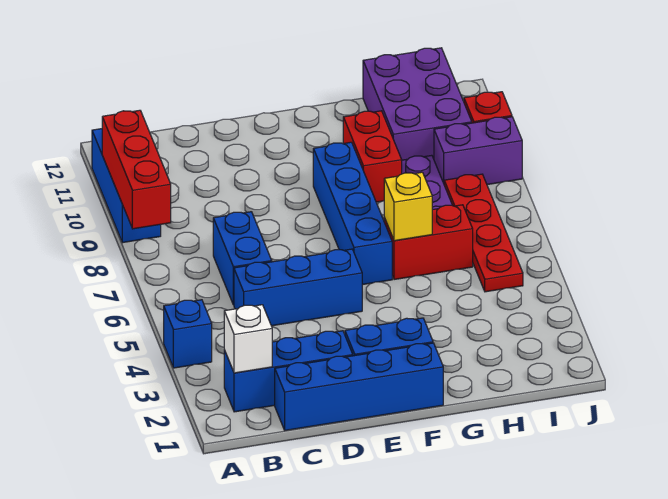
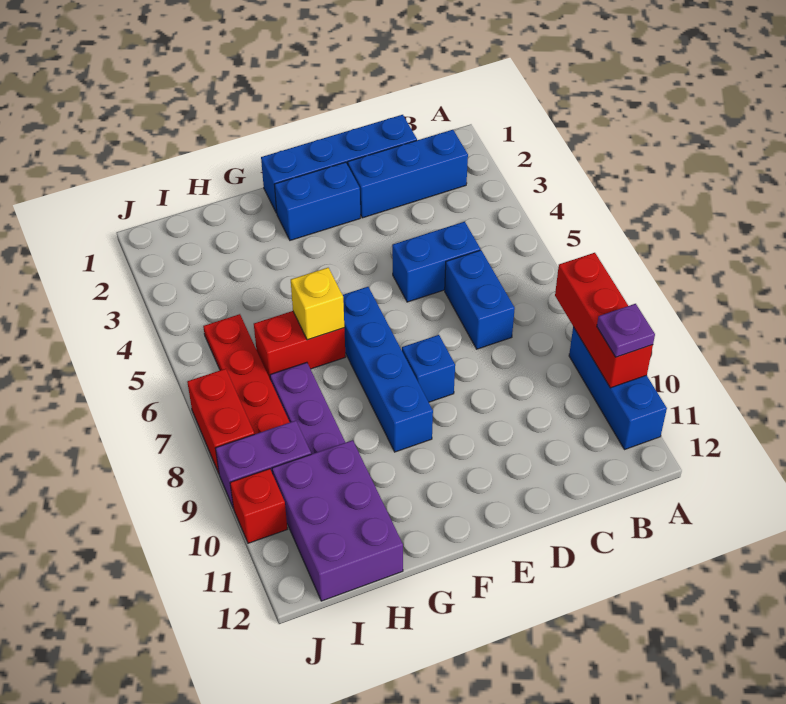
blue 1x1 brick [164,300,212,368] -> blue 1x1 brick moved to [402,335,455,402]
none -> purple 1x1 plate [597,304,655,357]
white 1x1 brick [224,305,272,373] -> none
blue 1x3 brick [234,249,362,326] -> blue 1x2 brick [392,222,480,302]
red 1x2 brick [343,111,402,202] -> red 1x2 brick moved to [187,369,254,473]

